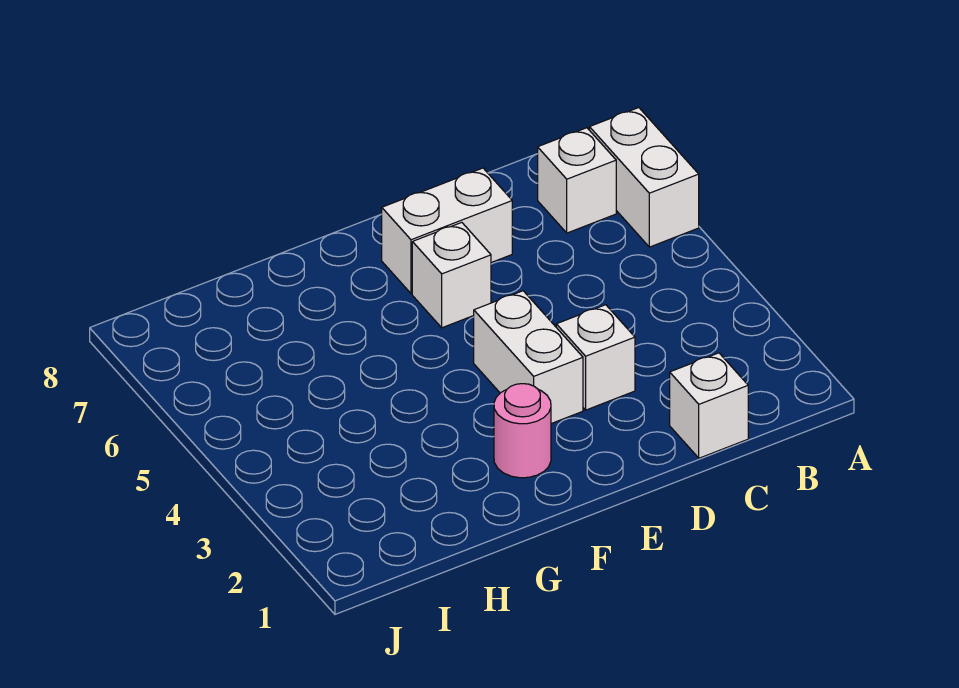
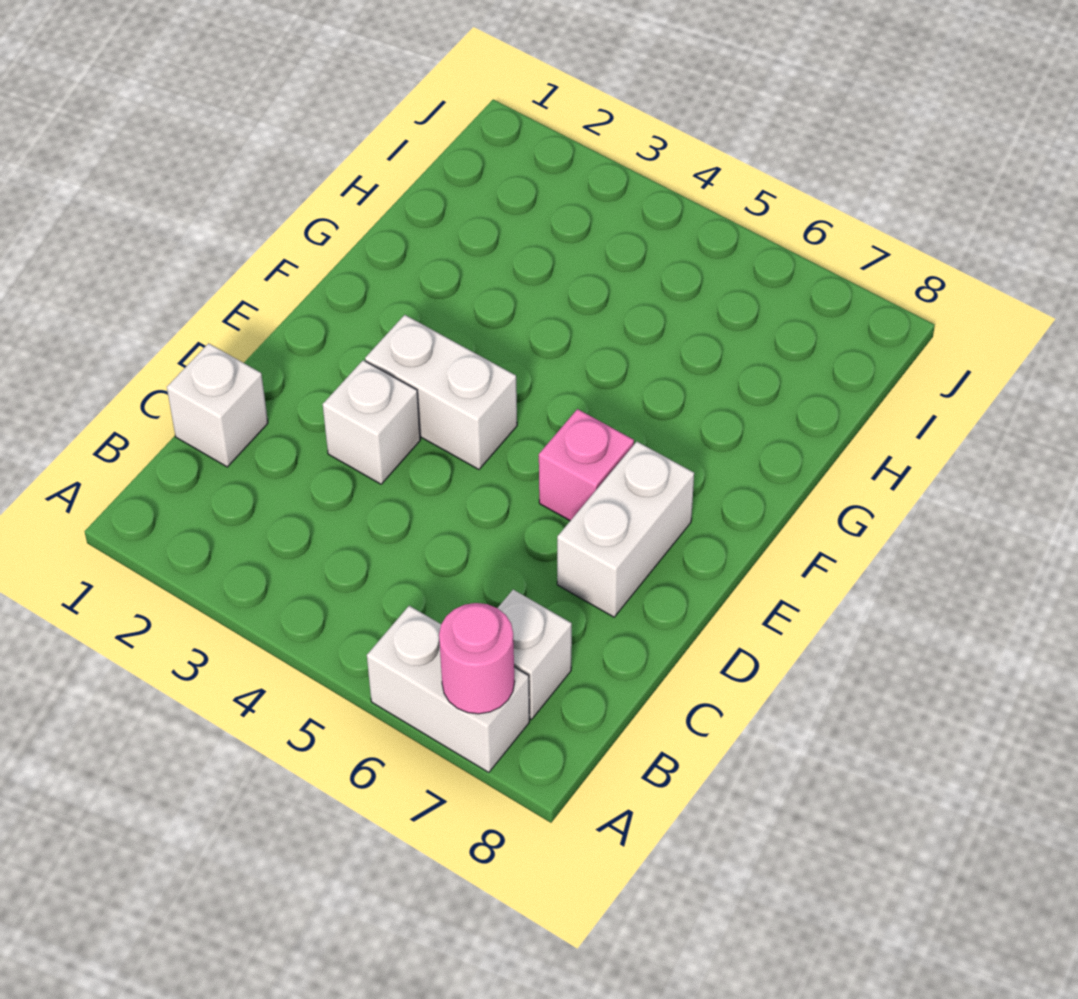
white 1x1 brick [412,222,491,328] -> pink 1x1 brick [539,409,634,521]
pink 1x1 round brick [494,384,551,478] -> pink 1x1 round brick moved to [439,603,515,714]

